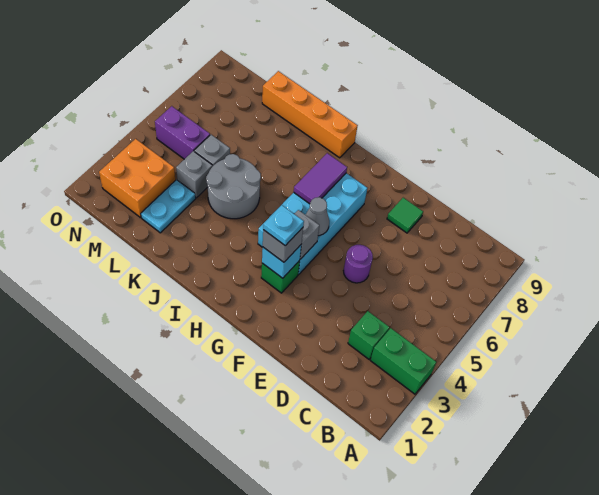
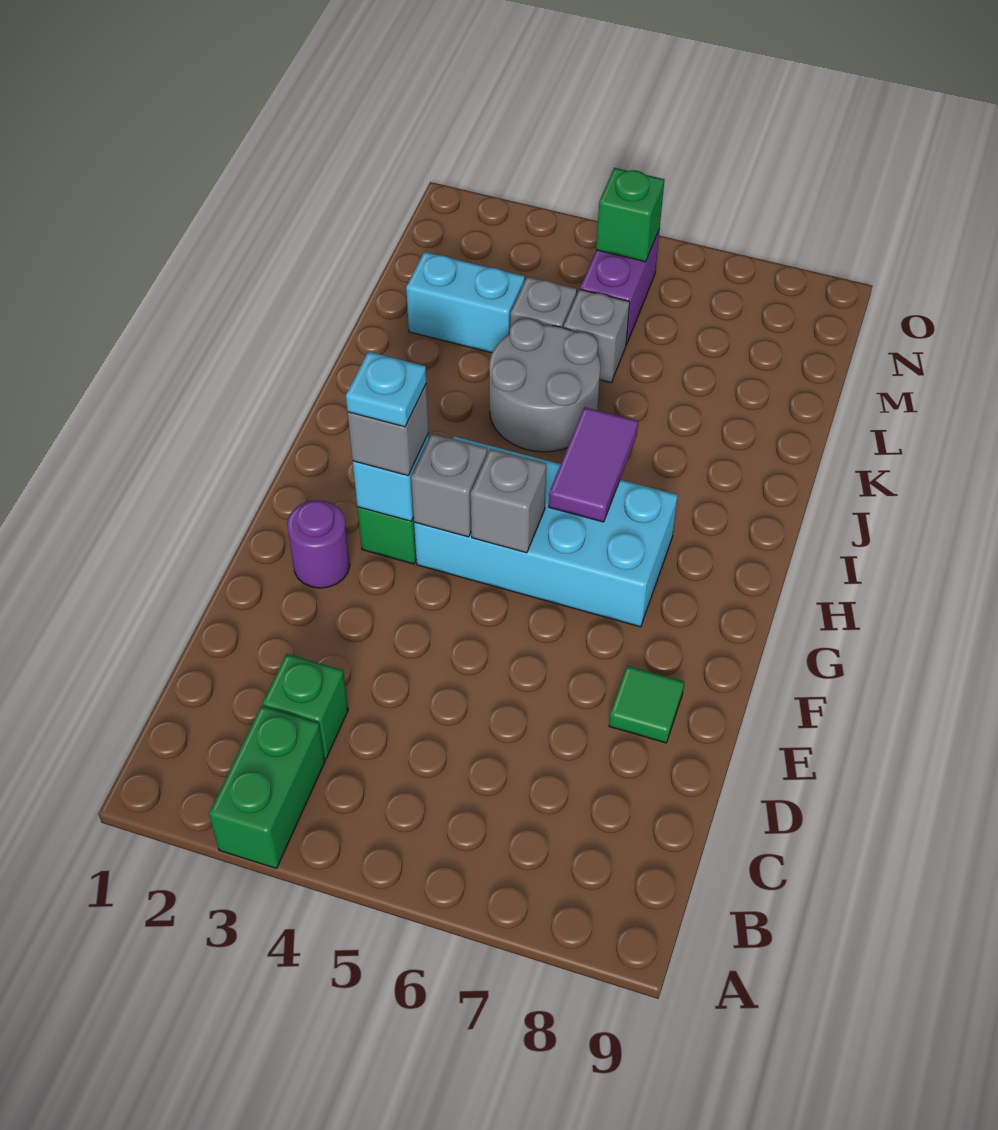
purple 1x1 round brick [343,245,373,283] -> purple 1x1 round brick moved to [287,500,350,588]
grey 1x1 cone [306,197,329,236] -> grey 1x1 brick [471,449,546,553]
purple 1x2 tile [294,153,347,204] -> purple 1x2 tile turned to [549,407,638,522]
orange 1x4 brick [262,71,358,158] -> none
cyan 1x2 plate [141,180,196,233] -> cyan 1x2 brick [406,252,525,353]
orange 2x2 brick [99,139,176,218] -> none
none -> green 1x1 brick [596,168,664,262]

